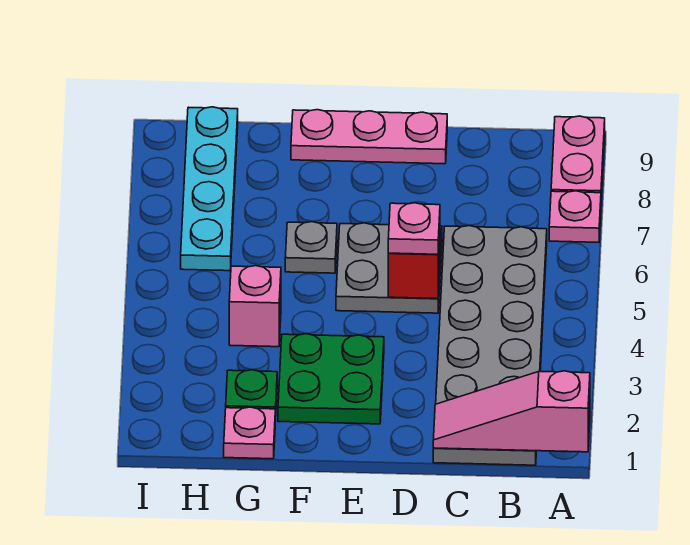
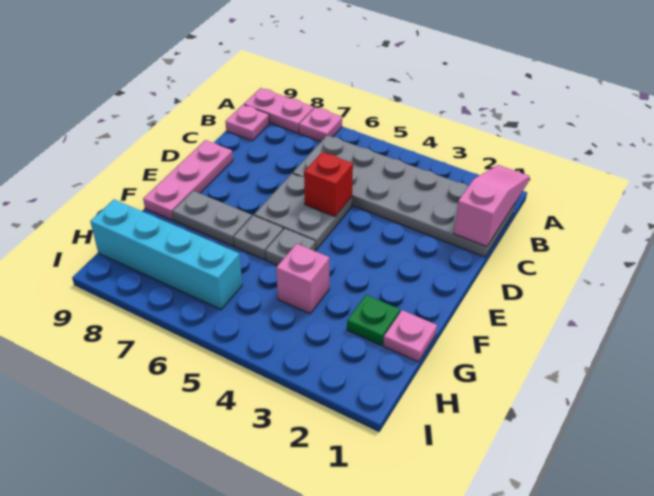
pink 1x3 slope [433,371,590,452] -> pink 1x3 slope turned to [454,165,530,247]
pink 1x1 plate [388,203,440,254] -> pink 1x1 plate moved to [225,105,269,141]
green 2x2 plate [278,334,384,424] -> none
none -> grey 1x1 plate [265,228,315,266]
none -> grey 1x2 plate [172,191,252,246]
cyan 1x4 plate [181,107,238,271] -> cyan 1x4 brick [90,200,242,310]

